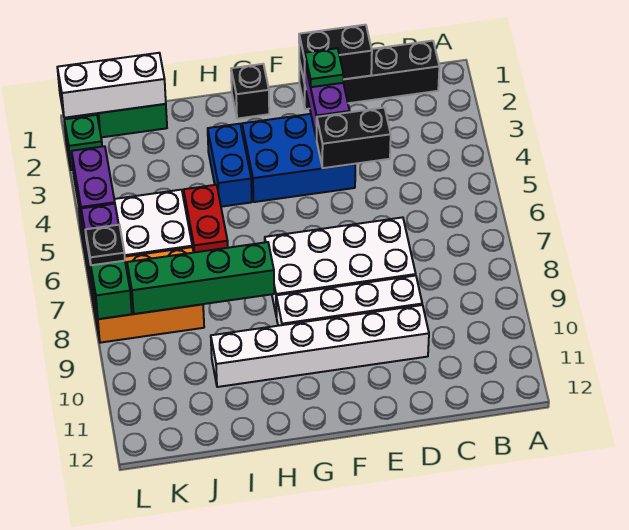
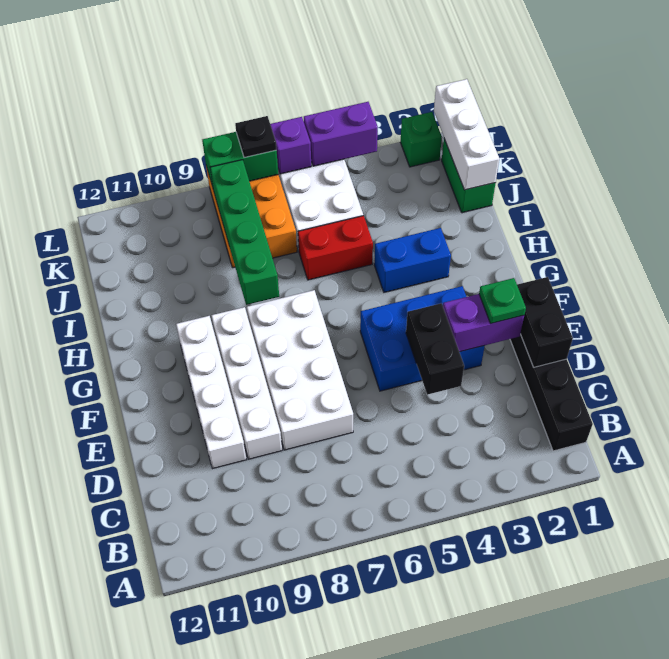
white 1x6 brick [211,305,429,387] -> white 1x4 brick [176,316,246,469]
blue 2x3 brick [242,114,355,202] -> blue 2x3 brick turned to [360,286,485,391]
black 1x1 brick [231,64,269,119] -> none

